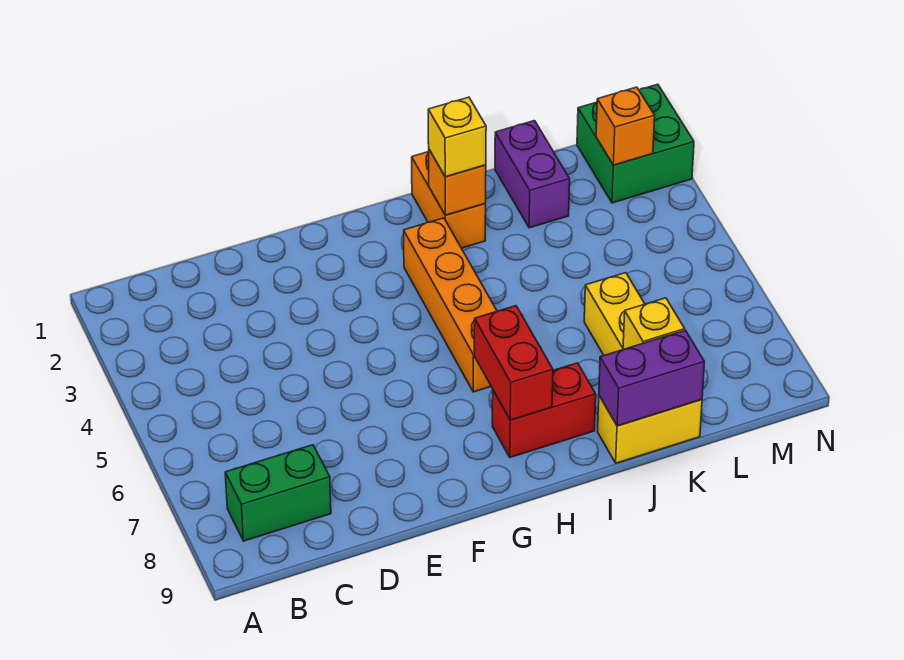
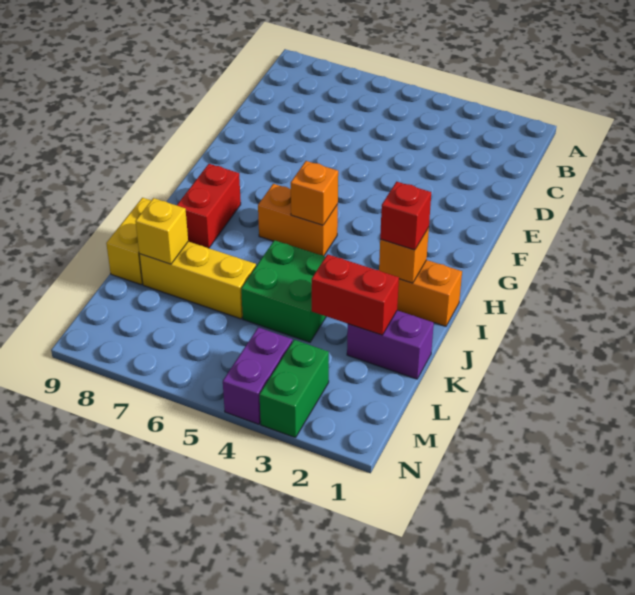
green 1x2 brick [225,445,331,541] -> green 1x2 brick moved to [259,340,329,438]
orange 1x4 brick [404,218,497,392] -> orange 1x2 brick [258,184,338,256]
red 1x2 brick [474,306,553,420] -> red 1x2 brick moved to [312,254,399,335]
yellow 1x1 brick [428,97,486,177] -> red 1x1 brick [380,182,431,250]
purple 1x2 brick [599,330,704,426] -> purple 1x2 brick moved to [223,327,292,424]
green 2x2 brick [577,84,694,203] -> green 2x2 brick moved to [241,240,326,342]
orange 1x1 brick [596,87,655,165] -> orange 1x1 brick moved to [291,161,338,225]

